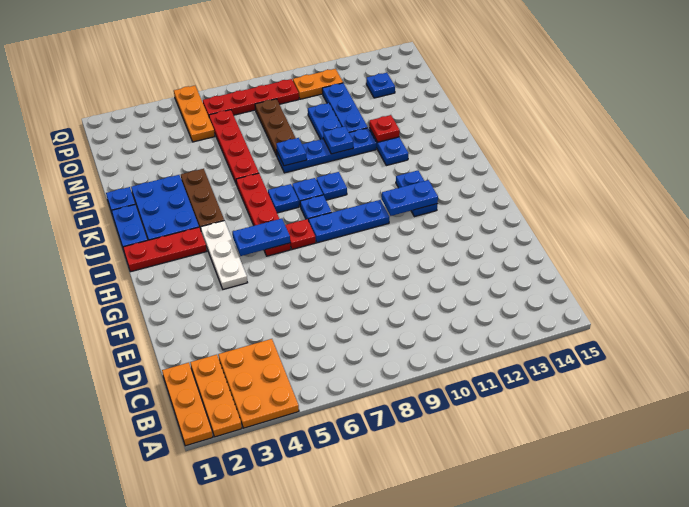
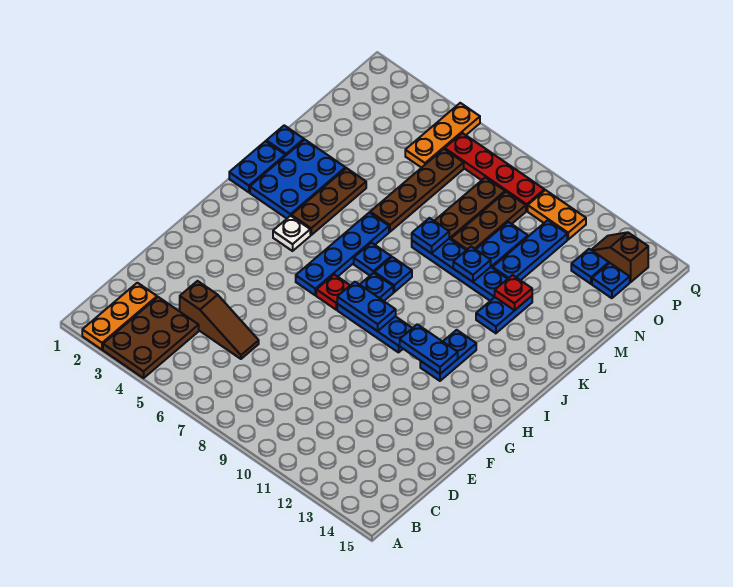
orange 1x3 plate [162,363,213,446] -> none
orange 2x3 plate [218,339,299,428] -> brown 2x3 plate [103,297,199,378]
none -> brown 1x3 slope [180,281,259,359]
white 1x3 plate [201,221,248,289] -> white 1x1 plate [273,216,310,251]
blue 1x2 plate [233,219,290,256] -> blue 1x2 plate moved to [337,282,396,331]
red 1x4 plate [236,173,291,256] -> blue 1x4 plate [296,212,389,295]
red 1x3 plate [123,227,207,272] -> none
blue 1x1 plate [316,172,347,200] -> blue 1x1 plate moved to [592,263,630,298]
red 1x4 plate [209,110,259,185] -> brown 1x4 plate [370,149,464,232]
none -> brown 1x3 plate [451,192,526,250]
none -> brown 1x2 slope [592,232,648,282]

